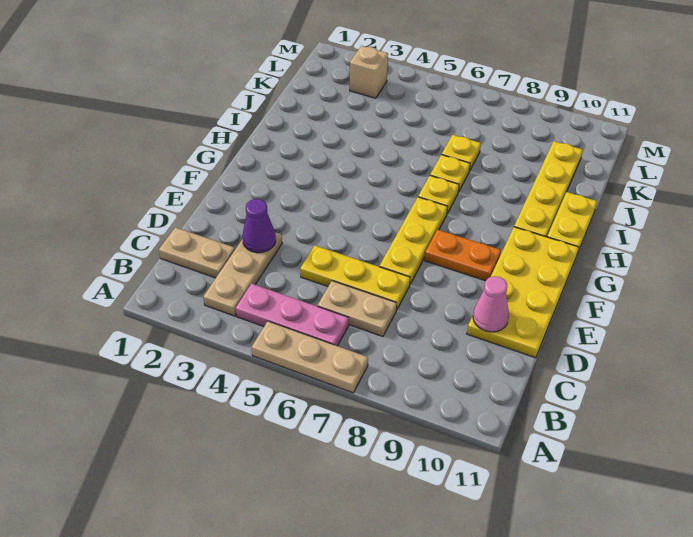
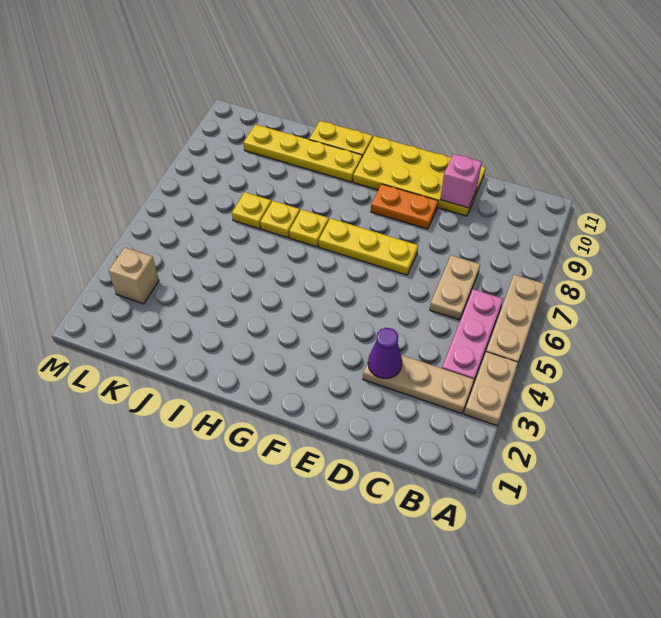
tan 1x2 plate [159,227,235,278] -> tan 1x2 plate moved to [464,352,518,426]
yellow 1x3 plate [300,245,410,310] -> none
pink 1x1 cone [473,276,509,332] -> pink 1x1 brick [440,154,482,208]
orange 1x2 plate [425,230,501,281] -> orange 1x2 plate turned to [371,184,438,229]

